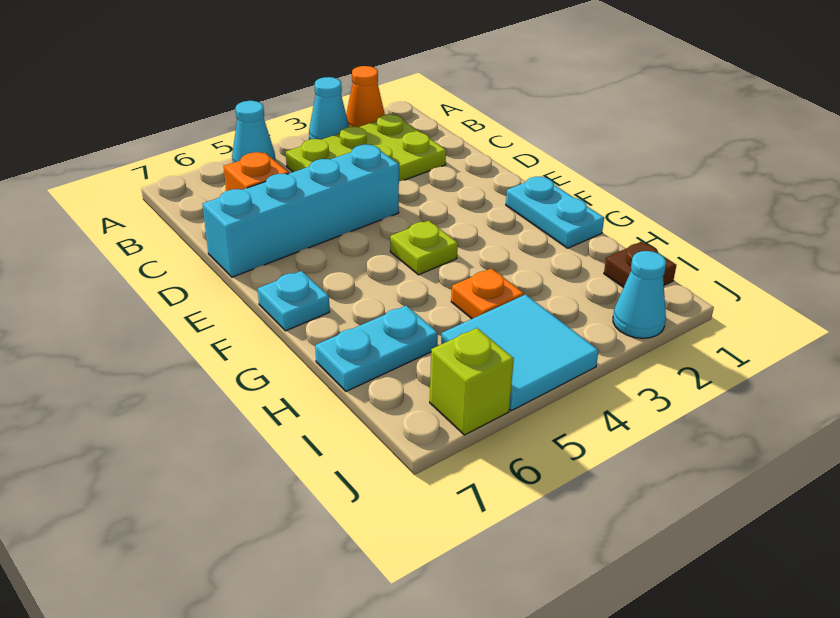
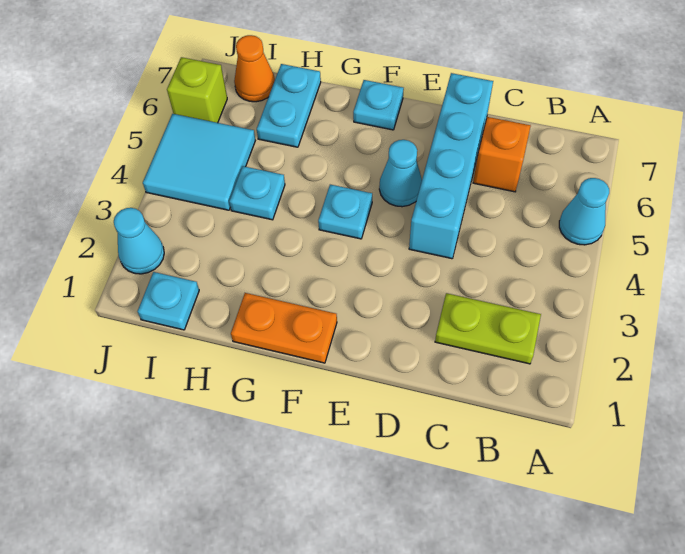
orange 1x1 cone [346,66,385,127] -> orange 1x1 cone moved to [234,35,275,102]
cyan 1x1 cone [309,77,349,140] -> cyan 1x1 cone moved to [379,140,422,207]
lime 2x3 plate [286,114,446,181] -> lime 1x2 plate [435,293,541,364]
cyan 1x2 plate [506,177,604,248] -> orange 1x2 plate [231,293,337,363]
lime 1x1 plate [390,221,458,275] -> cyan 1x1 plate [318,185,372,239]
orange 1x1 plate [451,269,524,319] -> cyan 1x1 plate [229,166,285,220]
brown 1x1 plate [604,242,676,288] -> cyan 1x1 plate [137,272,199,330]

